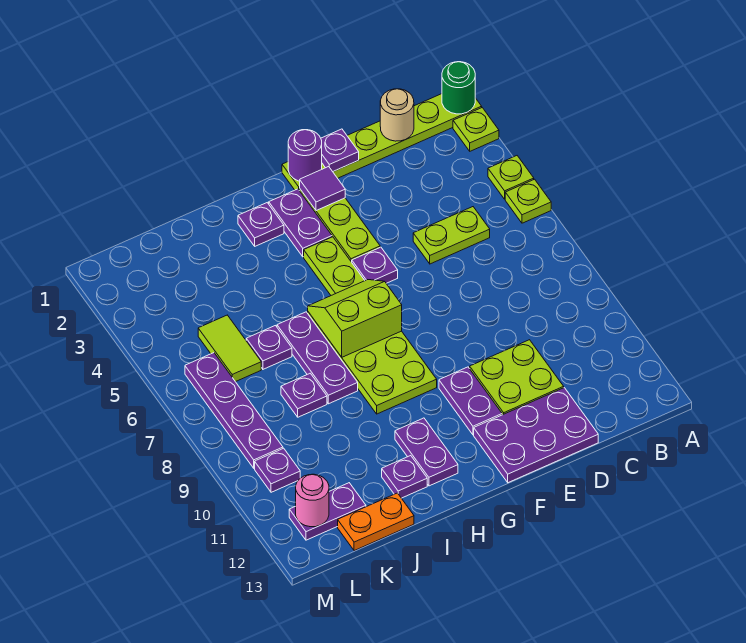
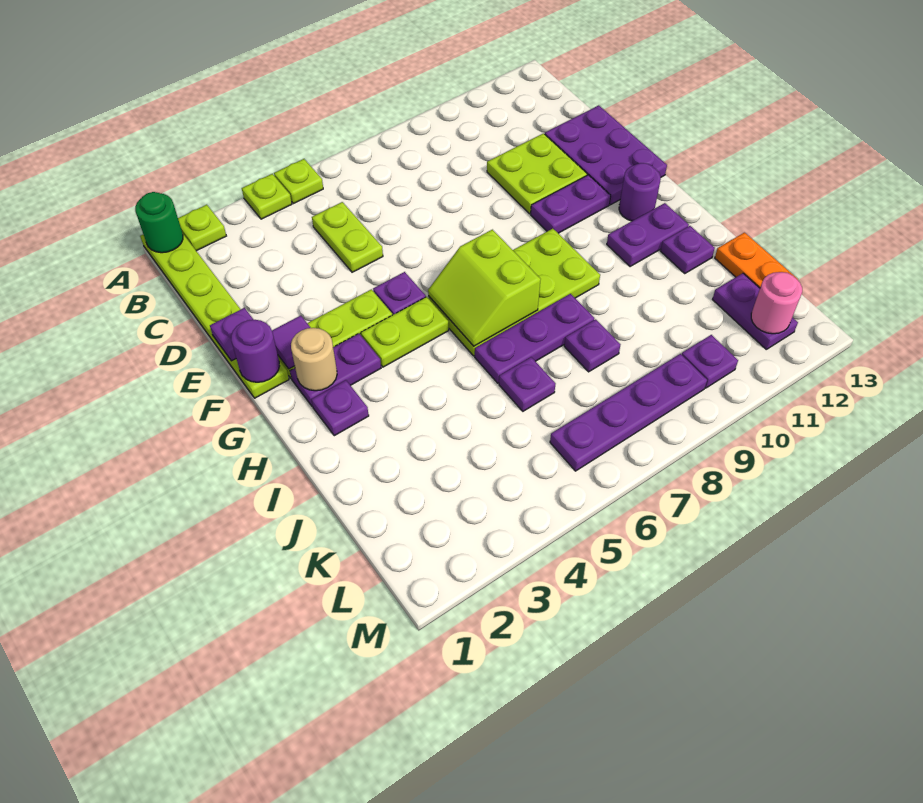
tan 1x1 round brick [380,89,414,141] -> tan 1x1 round brick moved to [291,328,337,391]
none -> purple 1x1 round brick [619,163,661,221]
lime 1x2 tile [198,315,261,382] -> none

